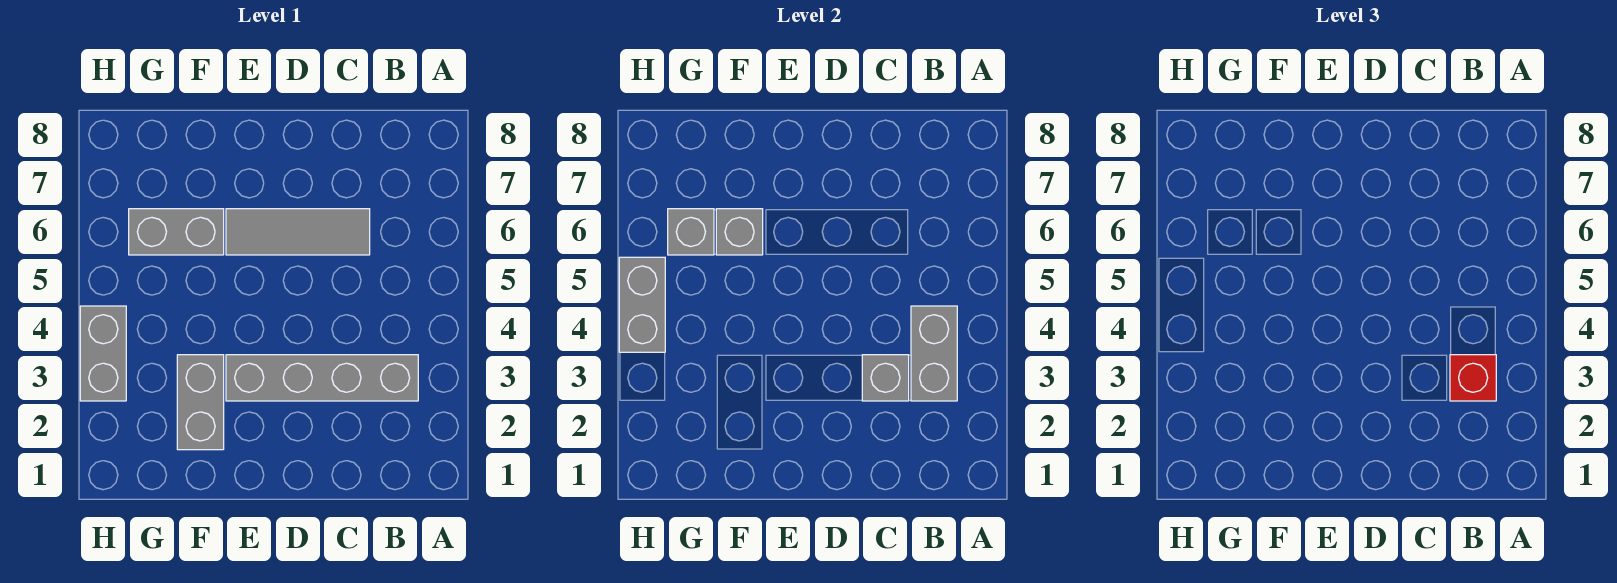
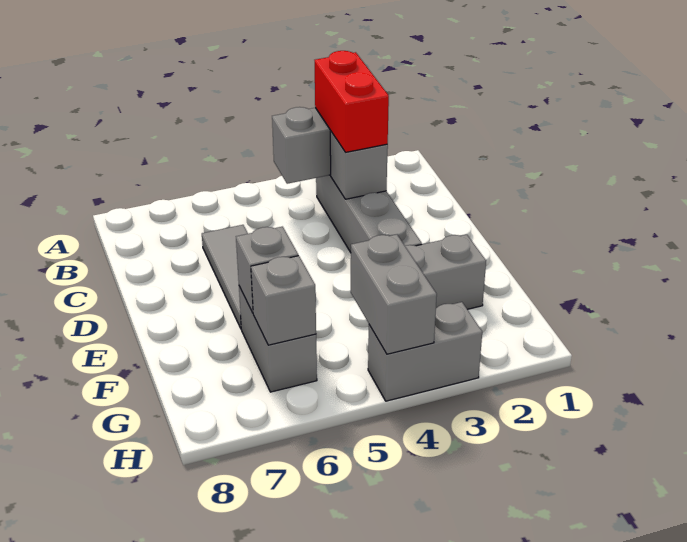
red 1x1 brick [1450,355,1496,401] -> red 1x2 brick [315,51,389,152]
grey 1x2 brick [619,257,665,352] -> grey 1x2 brick turned to [351,234,437,354]

